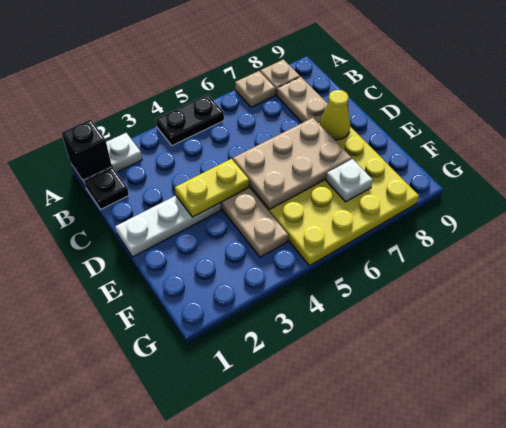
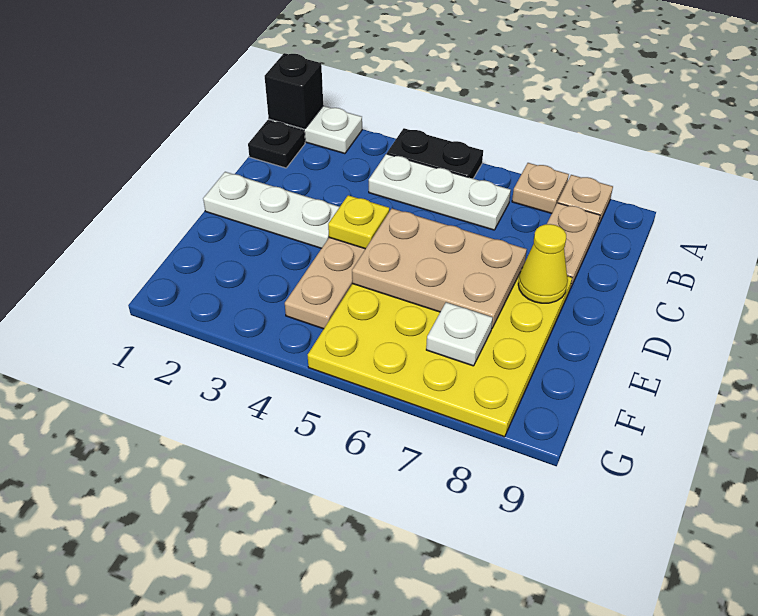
none -> white 1x3 plate [369,154,511,230]
yellow 1x2 plate [175,159,249,217] -> yellow 1x1 plate [328,195,389,249]

